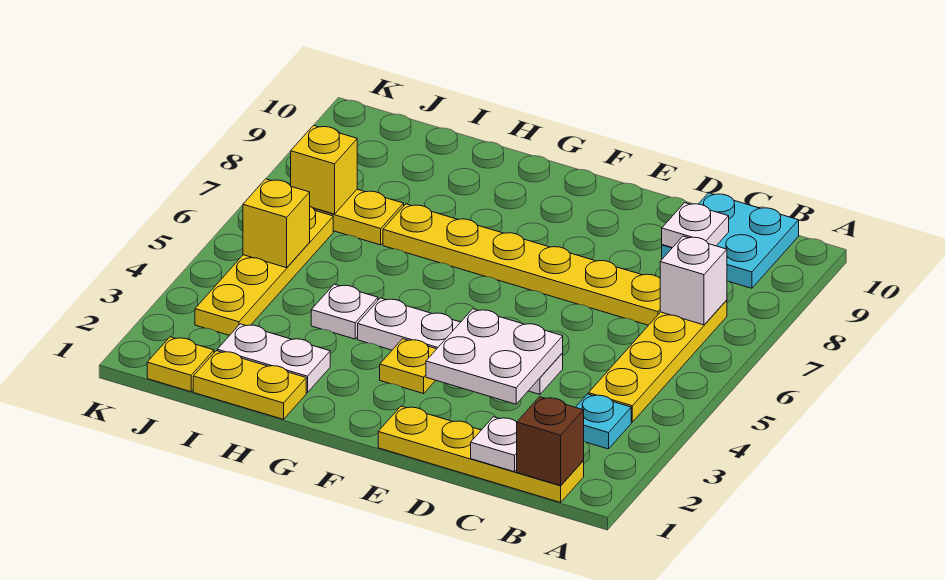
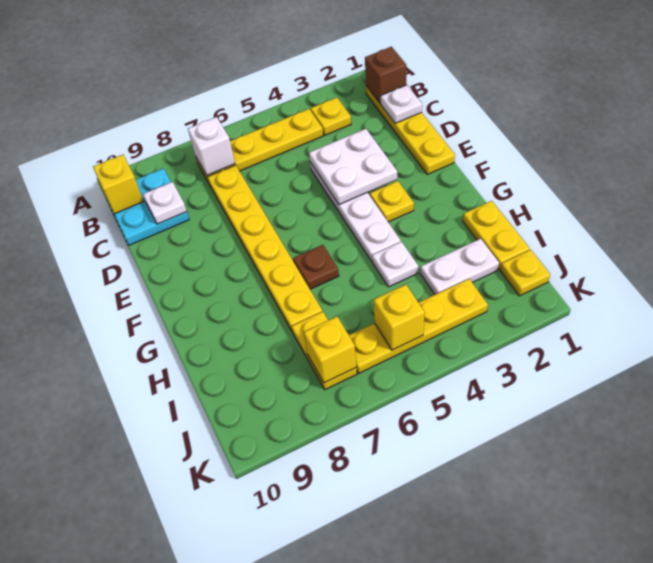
cyan 1x1 plate [576,394,631,449] -> yellow 1x1 plate [311,97,351,135]
none -> yellow 1x1 brick [93,155,144,214]
none -> brown 1x1 plate [293,245,339,289]
white 1x2 plate [217,324,330,393] -> white 1x2 plate turned to [420,239,499,294]

